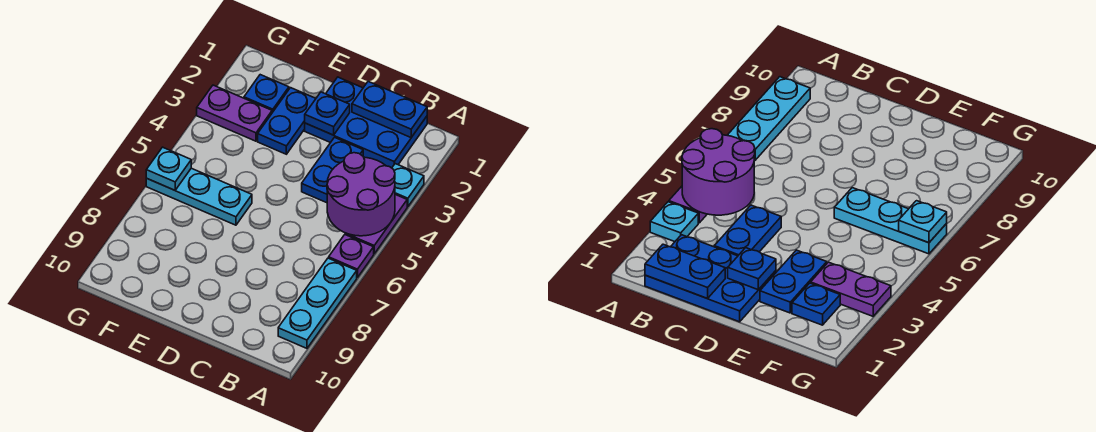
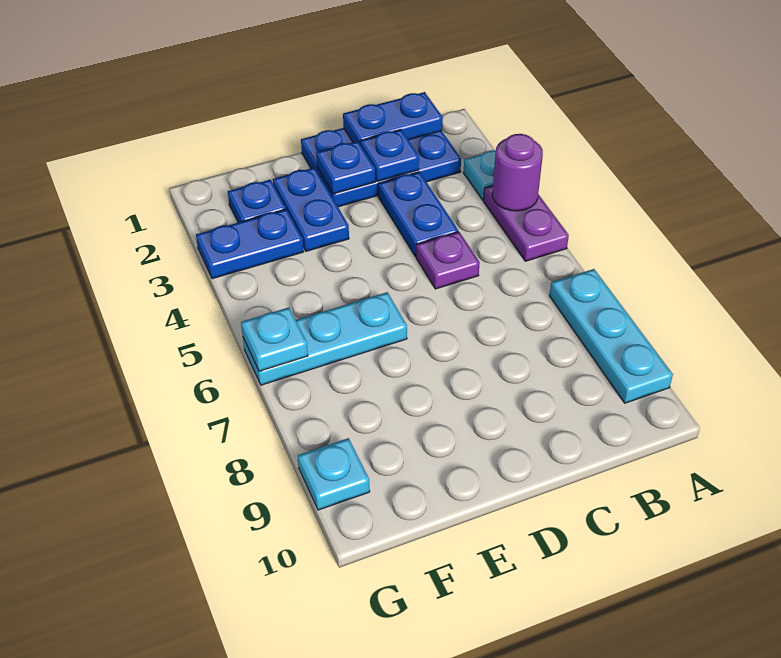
purple 2x2 round brick [327,153,395,236] -> purple 1x1 round brick [492,134,543,211]
purple 1x1 plate [329,235,374,278] -> purple 1x1 plate moved to [416,232,480,289]
none -> blue 1x1 plate [360,130,419,181]
purple 1x2 plate [197,85,272,141] -> blue 1x2 plate [196,209,303,279]
none -> cyan 1x1 plate [298,438,370,510]

